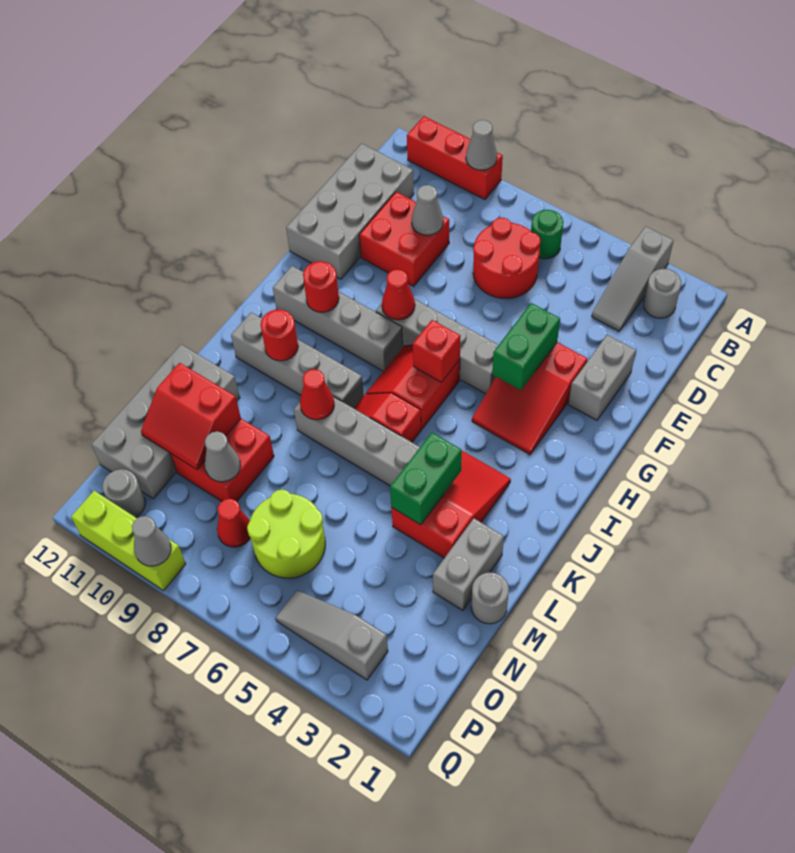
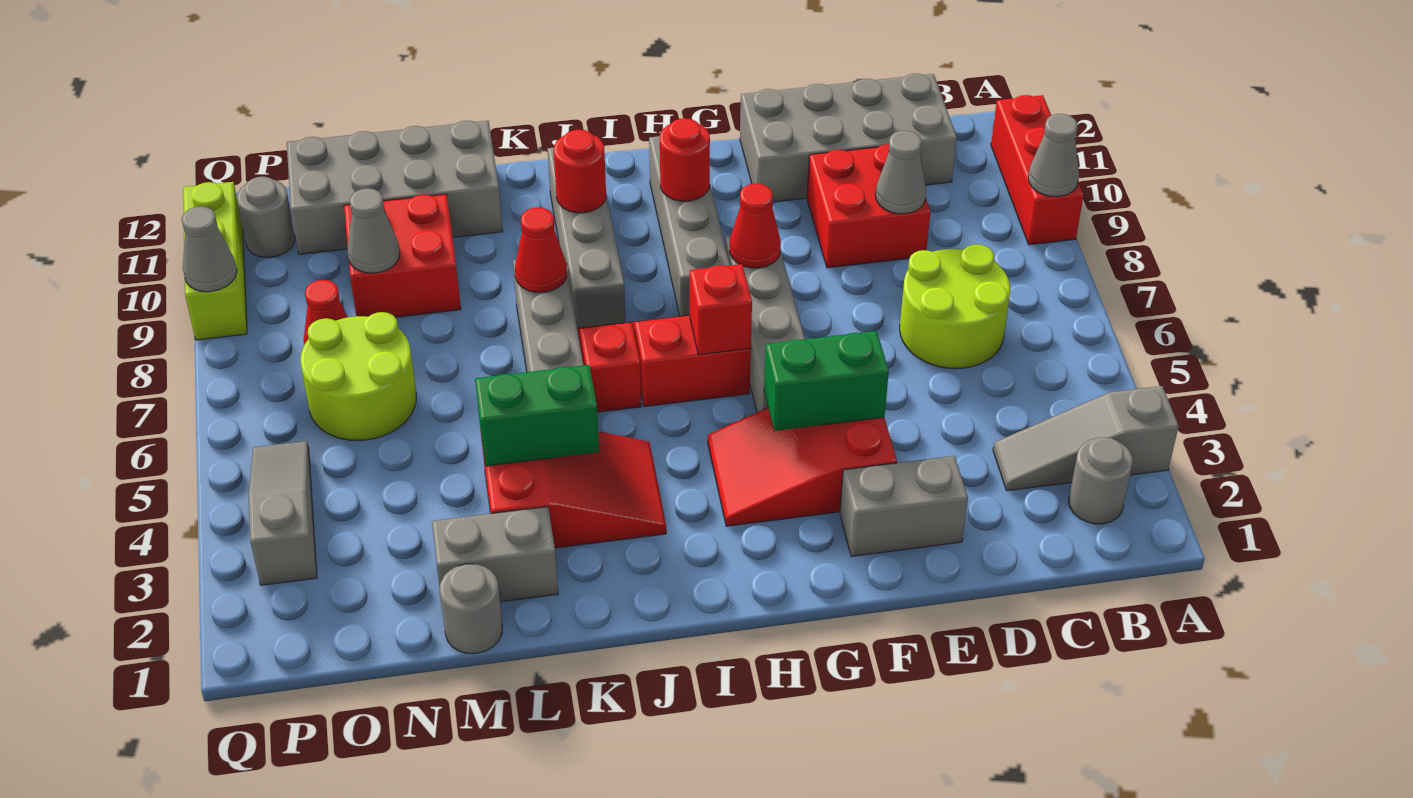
green 1x1 round brick [531,210,563,259] -> none
red 2x2 round brick [473,218,540,298] -> lime 2x2 round brick [900,244,1010,369]
red 2x2 slope [141,363,241,470] -> none

